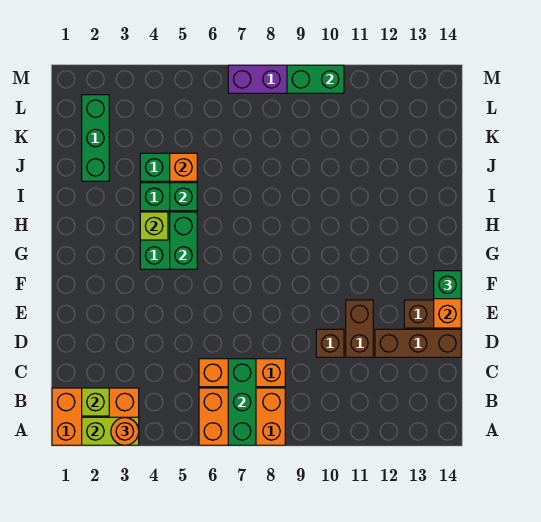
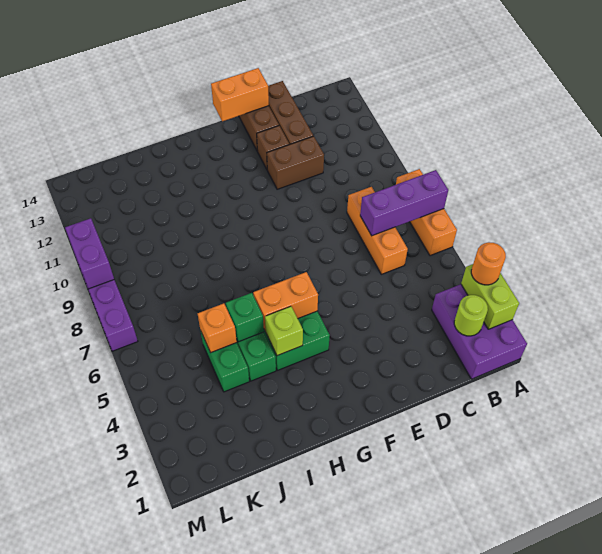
orange 2x3 brick [52,388,139,445] -> purple 2x3 brick [432,284,527,379]
orange 2x3 brick [199,388,285,445] -> orange 1x3 brick [396,169,457,256]
green 1x3 brick [228,359,256,445] -> purple 1x3 brick [360,170,448,236]
lime 1x1 brick [82,388,109,416] -> lime 1x1 round brick [454,295,488,336]
brown 1x1 brick [316,329,344,357] -> brown 1x1 brick moved to [257,126,289,169]
green 1x1 brick [434,271,461,299] -> none
green 1x2 brick [170,212,197,269] -> orange 1x2 brick [253,272,318,331]
green 1x3 brick [82,95,109,181] -> none
green 1x2 brick [287,65,344,93] -> purple 1x2 brick [65,218,114,289]

